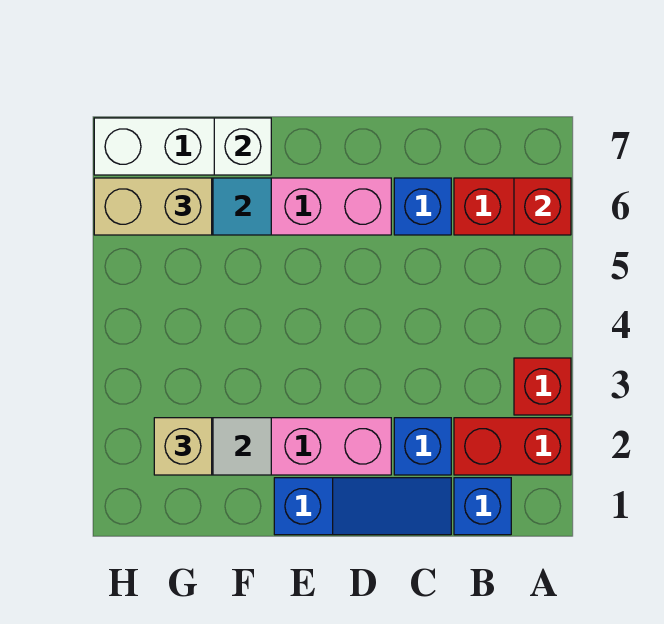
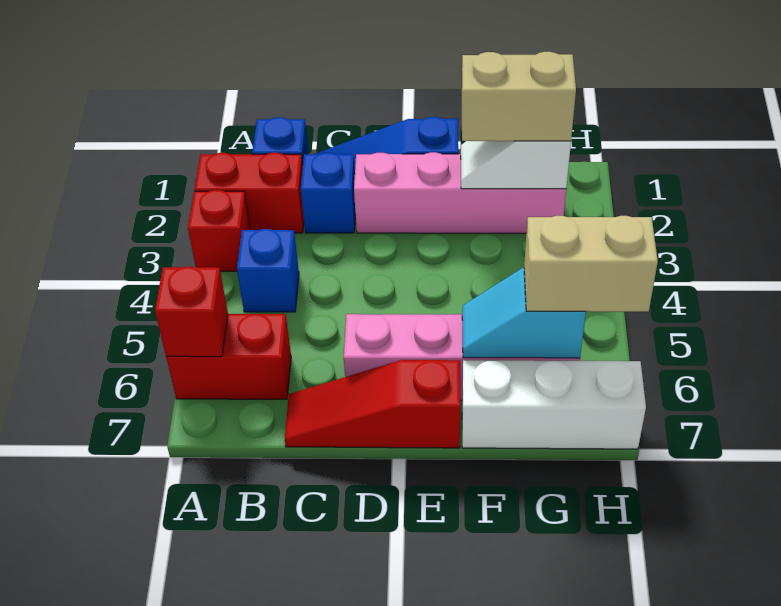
blue 1x1 brick [394,178,451,235] -> blue 1x1 brick moved to [237,229,299,312]
none -> red 1x3 slope [285,360,460,448]
white 1x1 brick [214,118,271,175] -> none
tan 1x1 brick [154,418,212,475] -> tan 1x2 brick [462,52,576,141]

